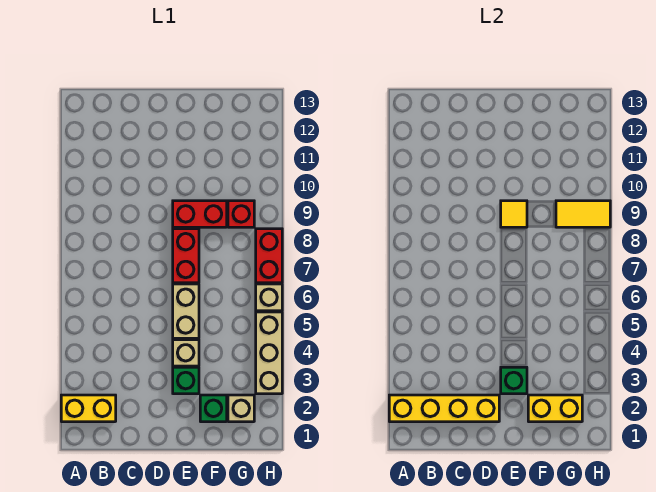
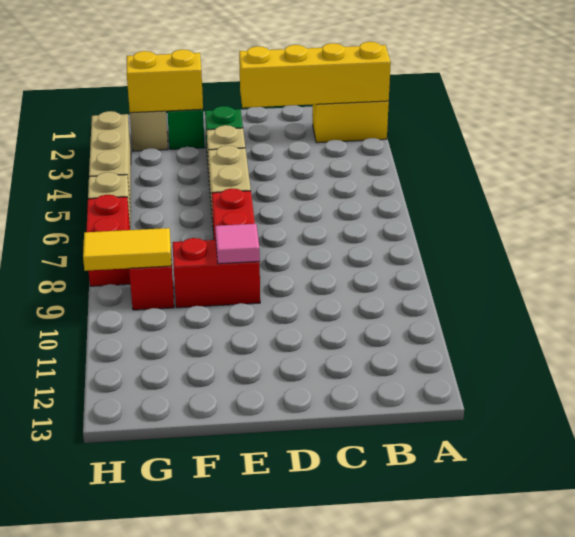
green 1x1 brick [501,367,527,394] -> none
yellow 1x1 tile [501,201,527,227] -> pink 1x1 tile [215,224,260,264]

